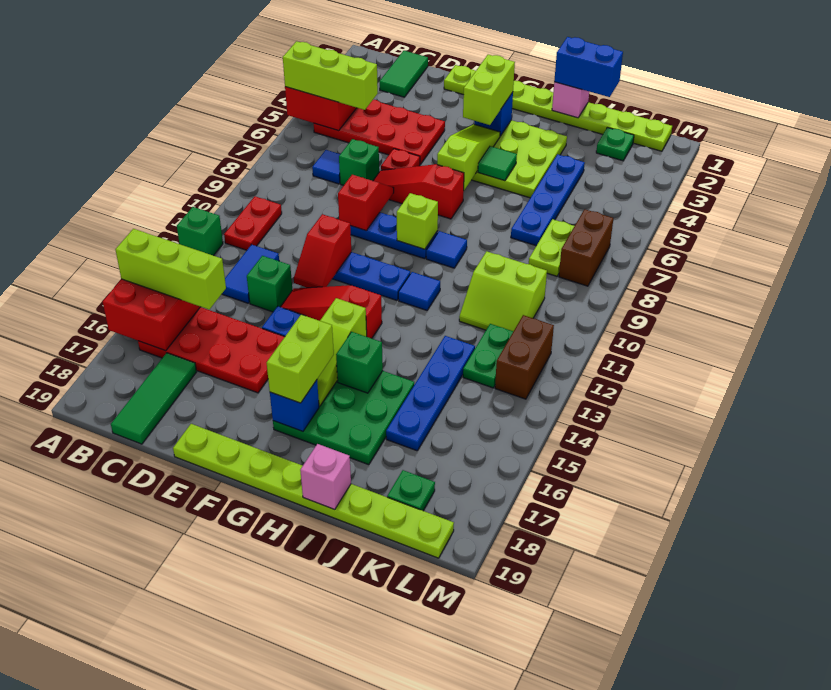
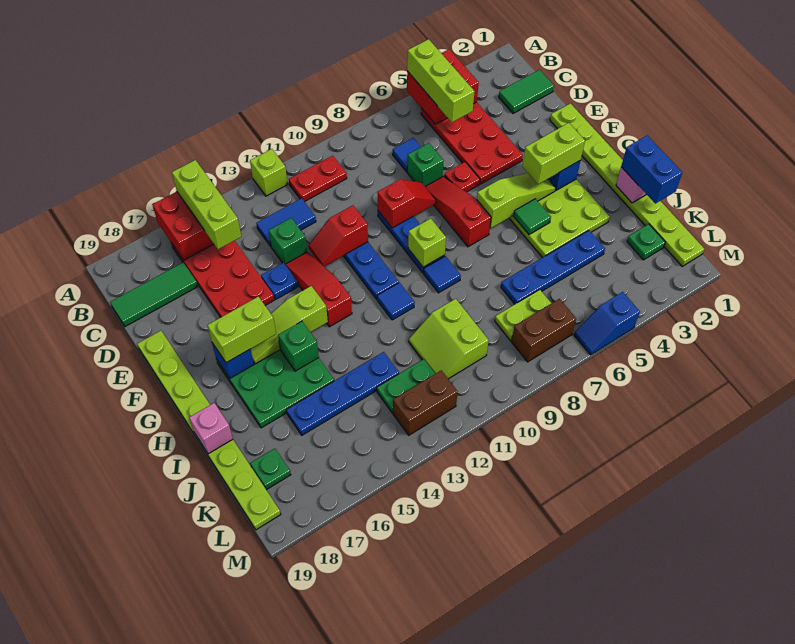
green 1x1 brick [177,207,223,256] -> lime 1x1 brick [250,149,288,196]
none -> blue 1x2 slope [574,292,640,355]

